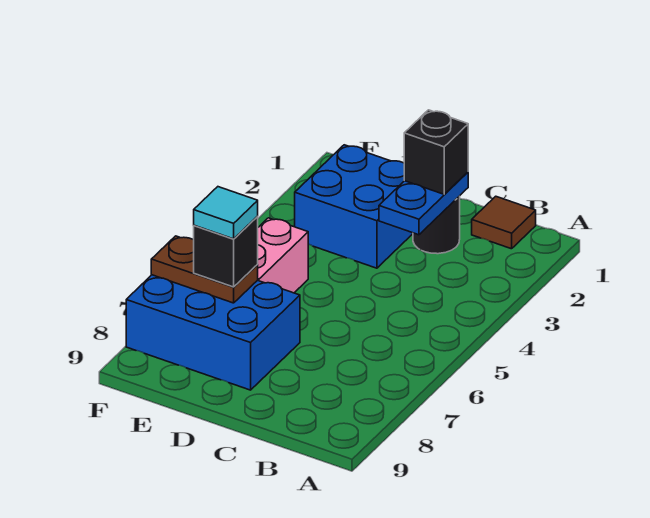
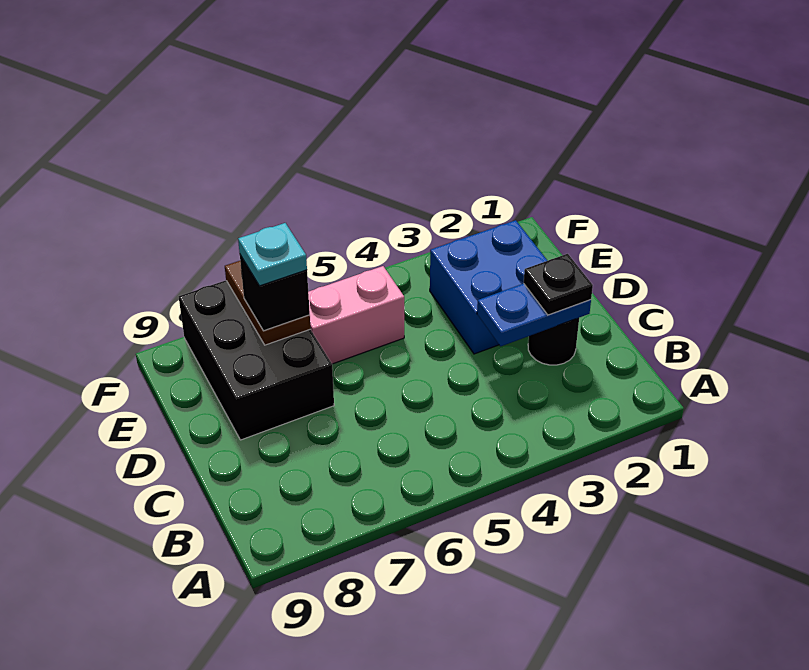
brown 1x1 tile [472,196,536,249] -> none
black 1x1 brick [404,110,468,194] -> black 1x1 plate [524,254,593,315]
blue 2x3 brick [126,275,300,390] -> black 2x3 brick [179,280,334,440]
cyan 1x1 tile [194,187,258,239] -> cyan 1x1 plate [238,223,307,286]

